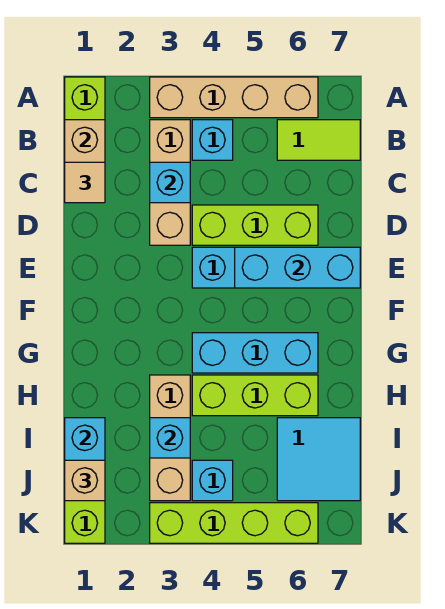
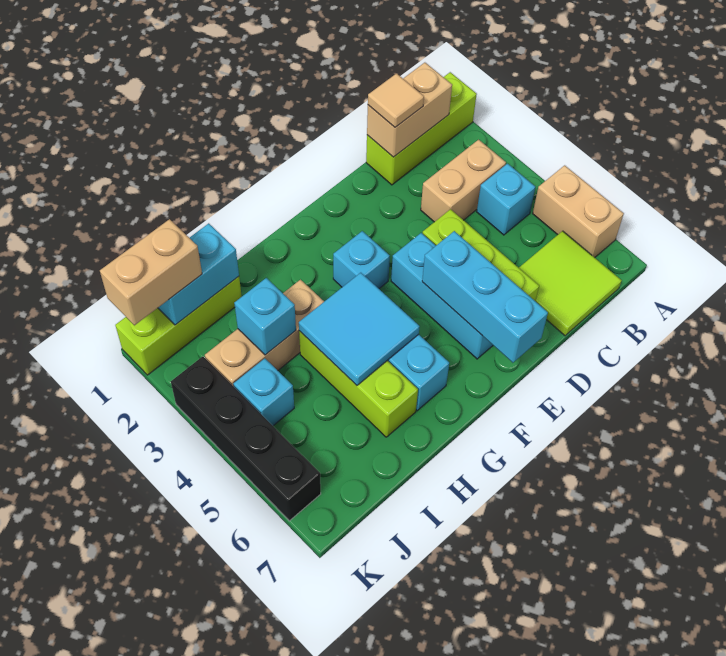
tan 1x4 brick [150,77,318,118] -> tan 1x2 brick [533,165,624,258]
tan 1x3 brick [150,120,190,245] -> tan 1x2 brick [421,140,506,222]
lime 1x2 tile [277,120,360,160] -> lime 2x2 tile [519,231,622,336]
cyan 1x1 brick [150,162,190,203] -> cyan 1x1 brick moved to [333,231,390,288]
cyan 2x2 tile [277,418,360,501] -> cyan 2x2 tile moved to [299,273,420,385]
tan 1x1 brick [65,460,105,501] -> tan 1x2 brick [100,219,202,325]
lime 1x4 brick [150,503,318,543] -> black 1x4 brick [171,356,321,521]

